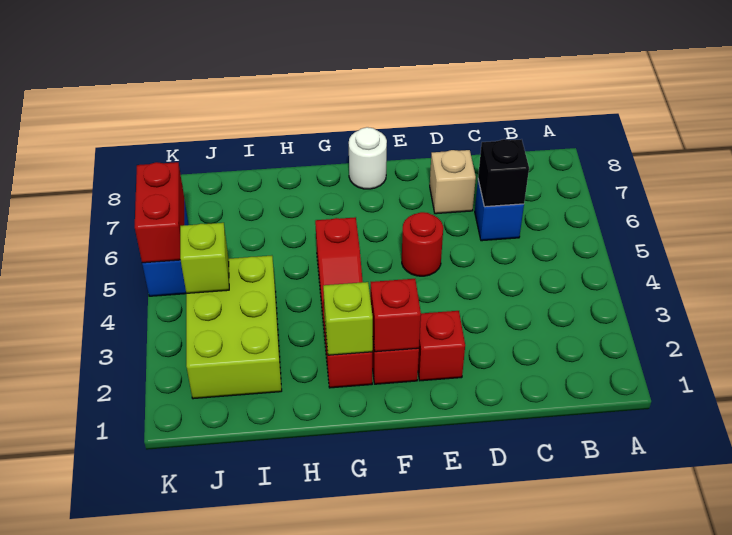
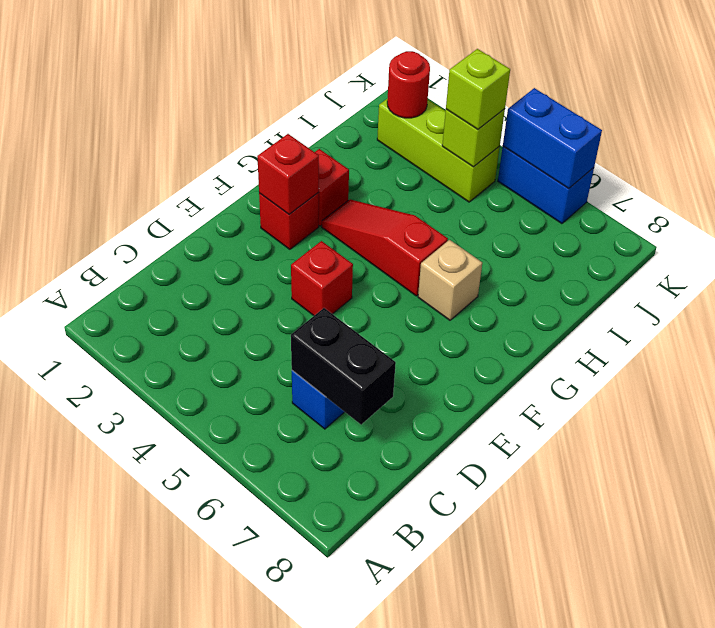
black 1x1 brick [478,139,529,207] -> black 1x2 brick [291,308,396,425]
tan 1x1 brick [430,150,476,214] -> tan 1x1 brick moved to [418,240,482,320]
red 1x1 brick [418,311,465,381] -> red 1x1 brick moved to [291,241,353,316]
red 1x1 round brick [402,212,443,276] -> red 1x1 round brick moved to [387,51,430,118]
white 1x1 round brick [349,127,387,189] -> none
lime 1x1 brick [323,282,373,355] -> lime 1x1 brick moved to [446,49,510,130]
lime 2x3 brick [186,256,282,399] -> lime 1x3 brick [377,98,500,202]
red 1x2 brick [135,162,184,263] -> blue 1x2 brick [503,88,602,189]

